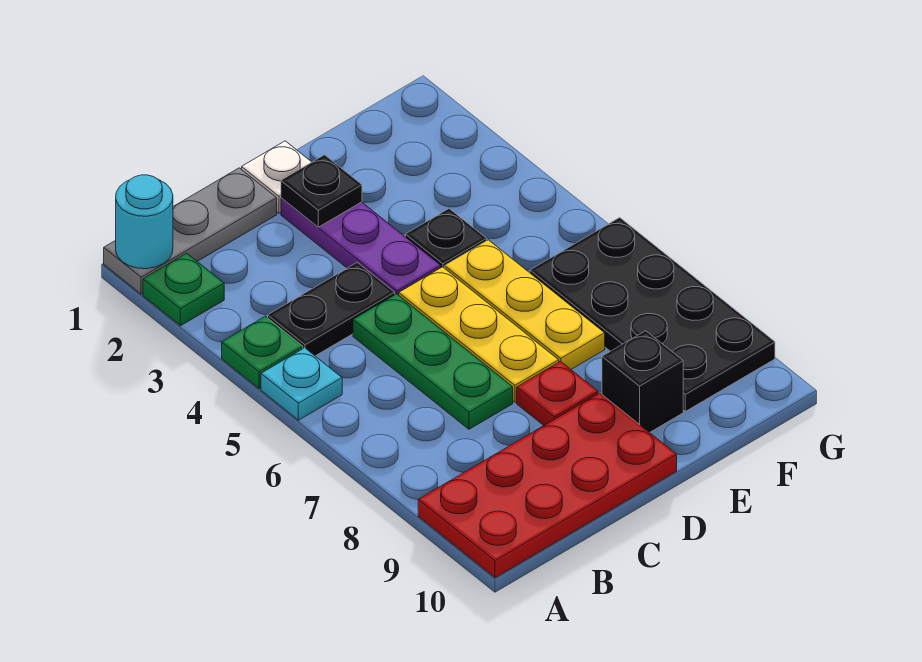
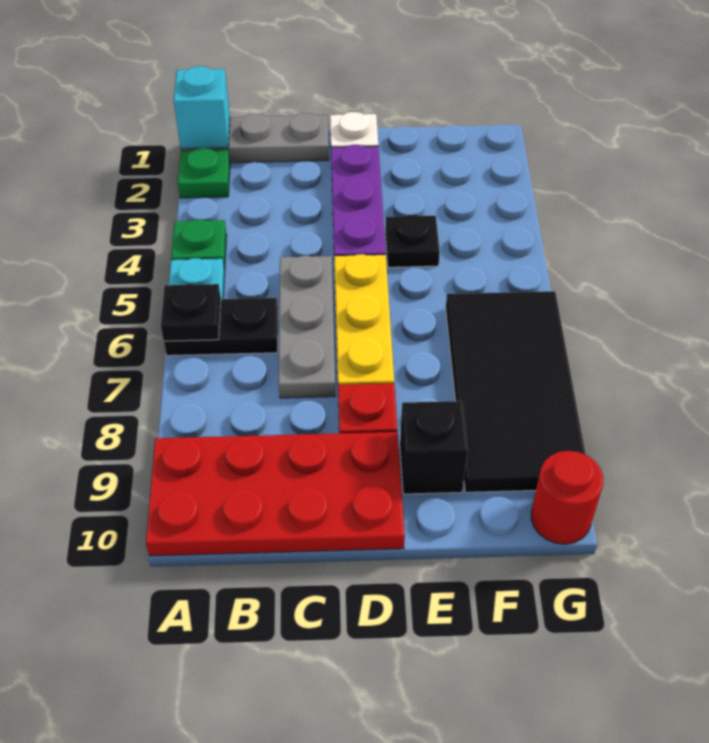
cyan 1x1 round brick [116,175,173,269] -> cyan 1x1 brick [174,66,230,149]
black 1x2 plate [268,262,395,356] -> black 1x2 plate moved to [164,298,278,356]
green 1x3 plate [353,294,513,429] -> grey 1x3 plate [279,256,335,398]
black 1x1 plate [281,155,362,227] -> black 1x1 plate moved to [161,284,221,341]
yellow 1x3 plate [445,240,605,369] -> none
black 2x4 plate [530,218,775,411] -> black 2x4 tile [446,291,586,492]
none -> red 1x1 round brick [531,451,603,544]

